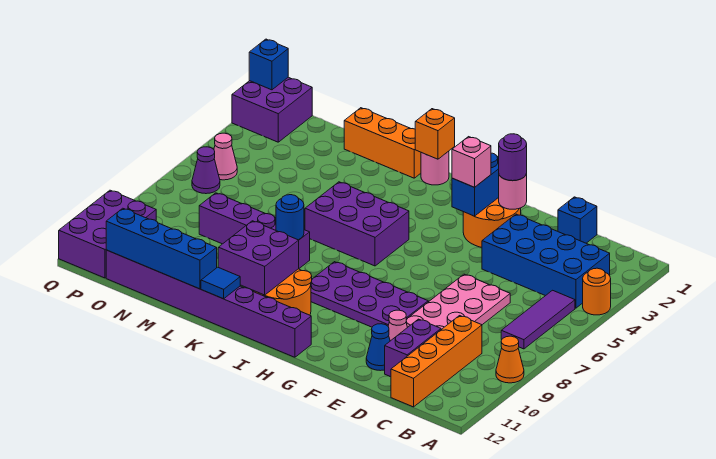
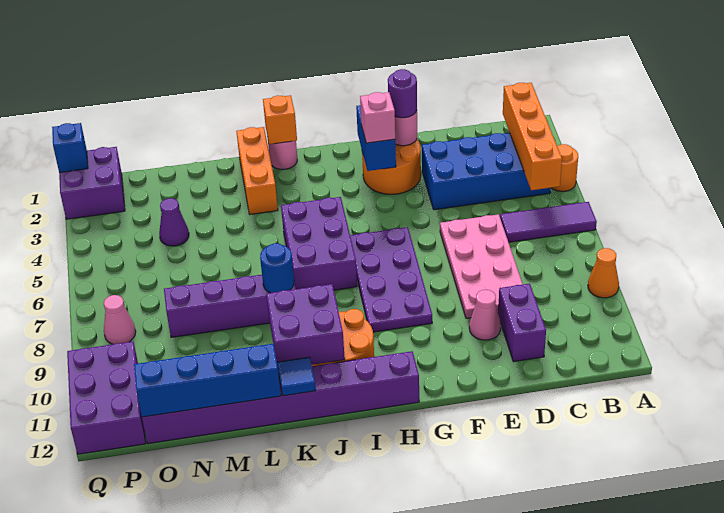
purple 1x3 tile [501,290,575,349] -> purple 1x3 tile turned to [500,202,597,242]
orange 1x4 brick [391,316,482,407] -> orange 1x4 brick moved to [503,83,562,190]
blue 1x1 brick [558,197,597,243] -> none
blue 1x1 cone [366,324,390,371] -> none
purple 2x4 plate [311,262,428,327] -> purple 2x4 plate turned to [350,227,432,332]
purple 2x3 brick [305,182,409,266] -> purple 2x3 brick turned to [281,197,357,290]
orange 1x3 brick [344,108,421,178] -> orange 1x3 brick turned to [236,127,278,214]
pink 1x1 cone [214,133,237,180] -> pink 1x1 cone moved to [104,295,136,344]
purple 1x1 cone [192,147,220,194] -> purple 1x1 cone moved to [159,198,189,246]

